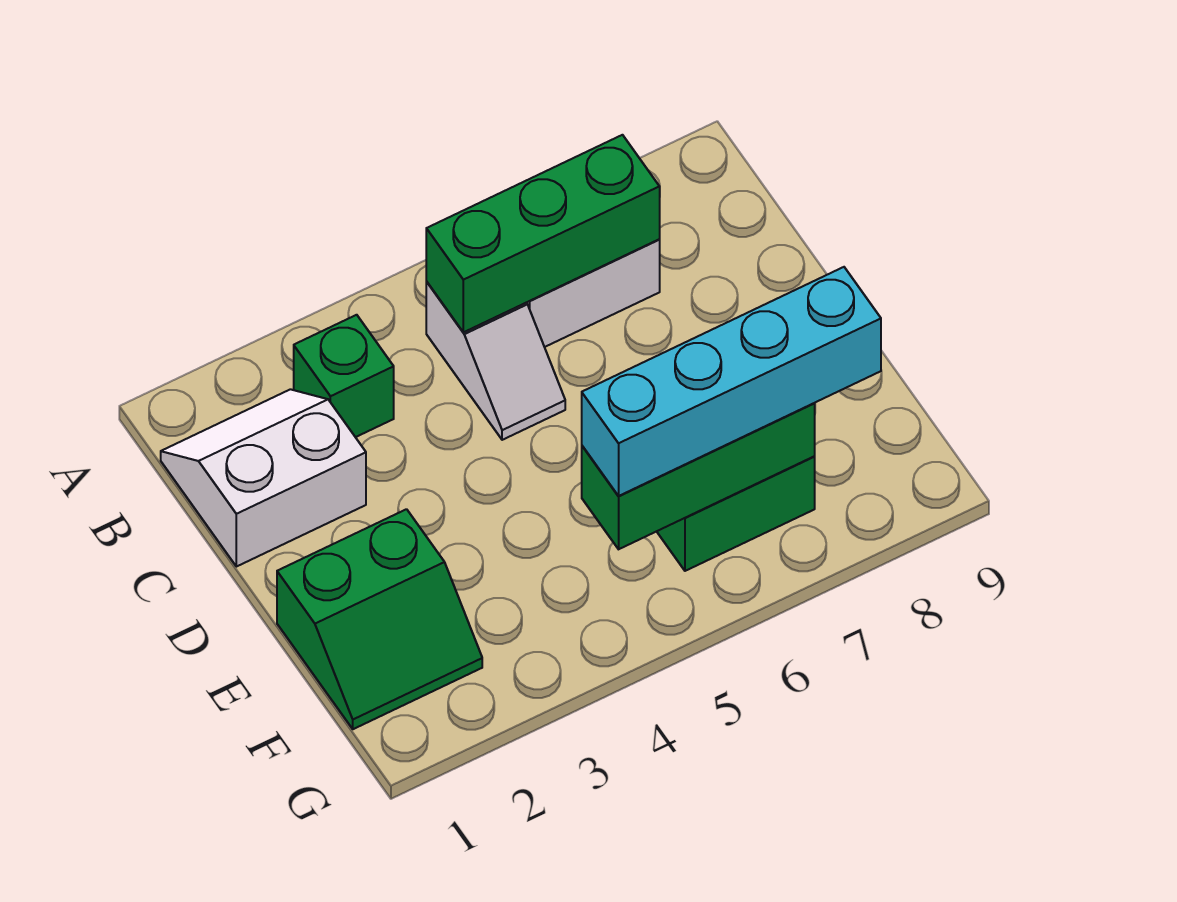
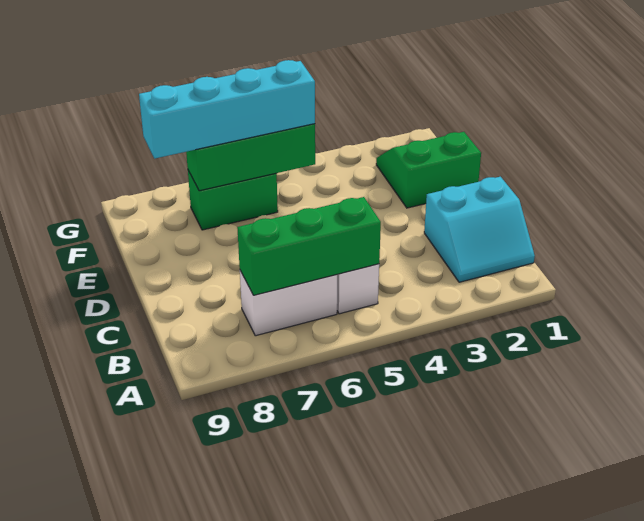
white 2x2 slope [161,389,366,567] -> cyan 2x2 slope [424,177,535,282]
green 1x1 brick [294,315,394,437] -> none

